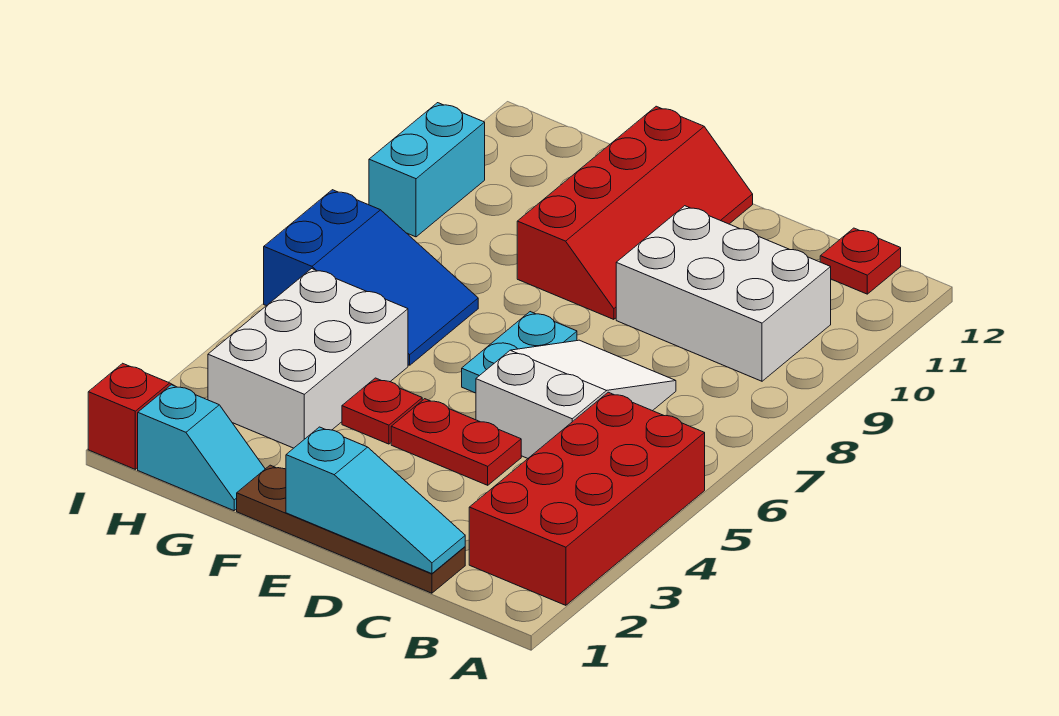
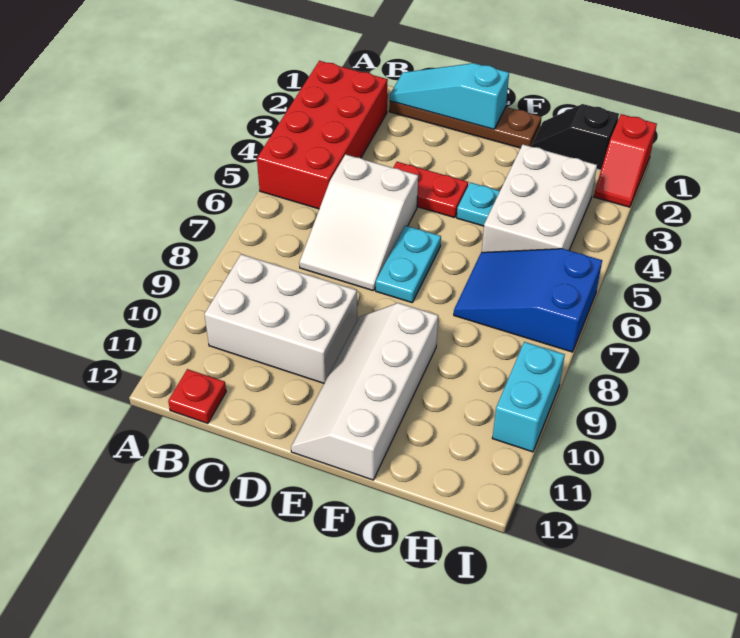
red 2x4 slope [517,106,753,319] -> white 2x4 slope [291,303,438,480]
red 1x1 plate [342,378,422,444] -> cyan 1x1 plate [457,182,500,226]
cyan 1x2 slope [138,385,265,511] -> black 1x2 slope [532,104,619,170]

